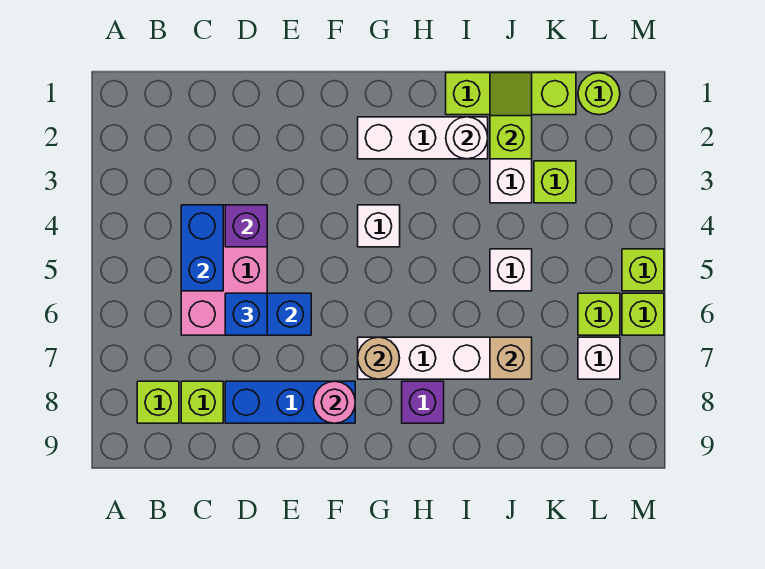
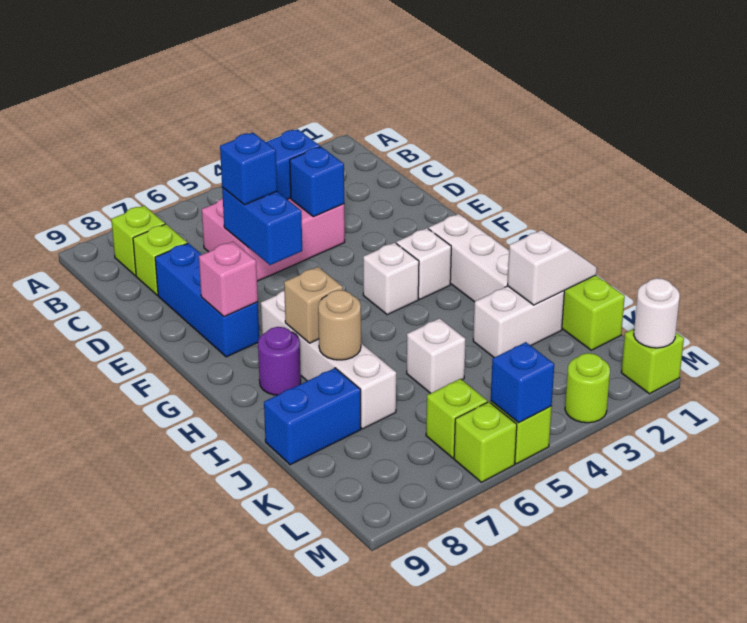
purple 1x1 brick [225,205,267,247] -> blue 1x1 brick [290,147,344,217]
pink 1x1 round brick [314,381,355,423] -> pink 1x1 brick [199,242,258,317]
tan 1x1 round brick [358,337,400,379] -> tan 1x1 round brick moved to [318,290,361,360]
purple 1x1 brick [402,381,444,423] -> purple 1x1 round brick [258,327,301,395]
white 1x1 round brick [446,117,488,159] -> white 1x1 round brick moved to [634,278,680,348]
lime 1x2 slope [490,73,532,159] -> white 1x2 slope [507,230,597,305]
tan 1x1 brick [490,337,532,379] -> tan 1x1 brick moved to [284,267,343,343]
none -> blue 1x2 brick [264,368,361,465]
lime 1x1 brick [534,161,576,203] -> lime 1x1 brick moved to [621,329,684,394]
lime 1x1 round brick [578,73,620,115] -> lime 1x1 round brick moved to [565,353,610,423]
white 1x1 brick [578,337,620,379] -> white 1x1 brick moved to [396,228,451,299]
none -> blue 1x1 brick [491,342,554,423]

